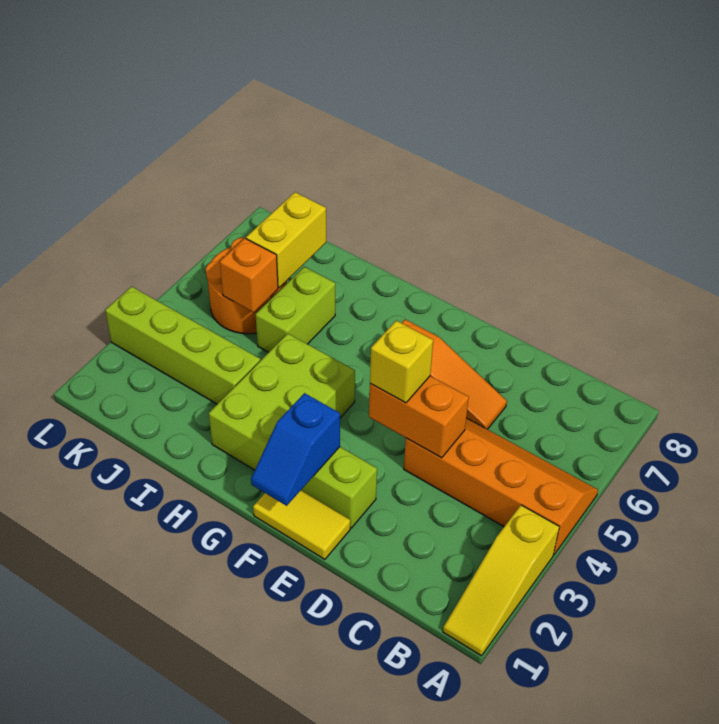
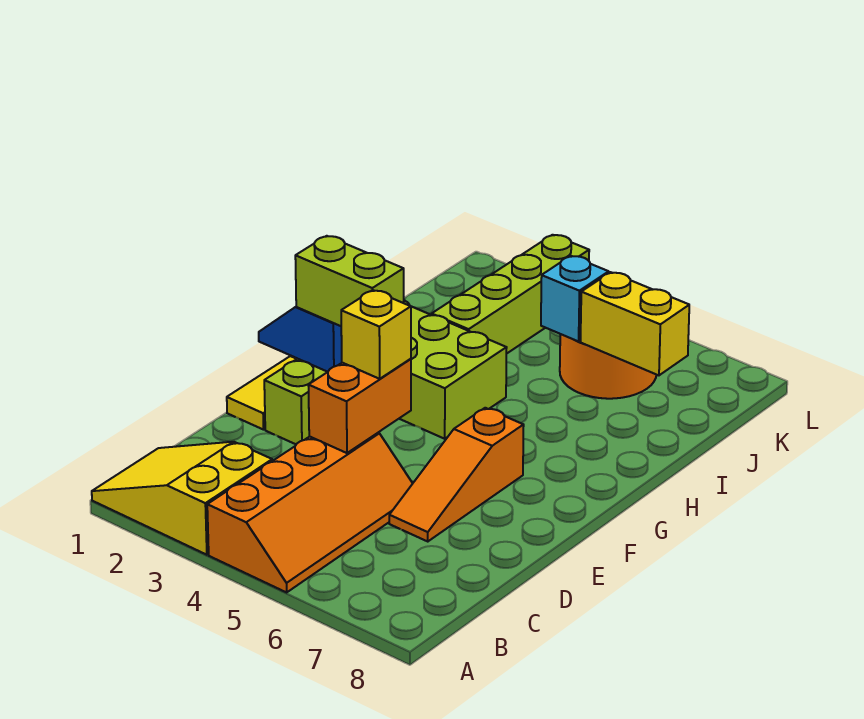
yellow 1x3 slope [443,505,559,656] -> yellow 2x3 slope [92,442,272,555]
lime 1x2 brick [256,267,335,352] -> lime 1x2 brick moved to [295,236,404,326]
orange 1x1 brick [220,238,278,312] -> cyan 1x1 brick [541,256,609,341]

